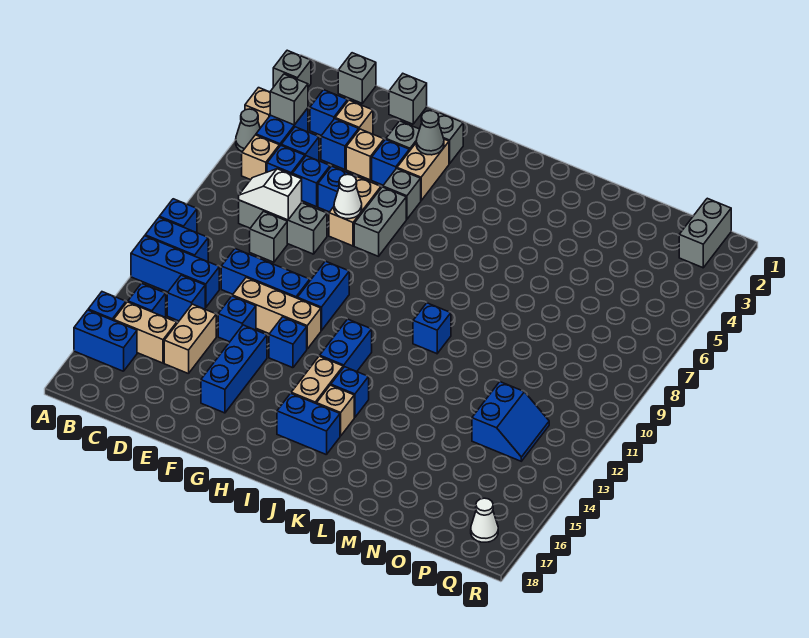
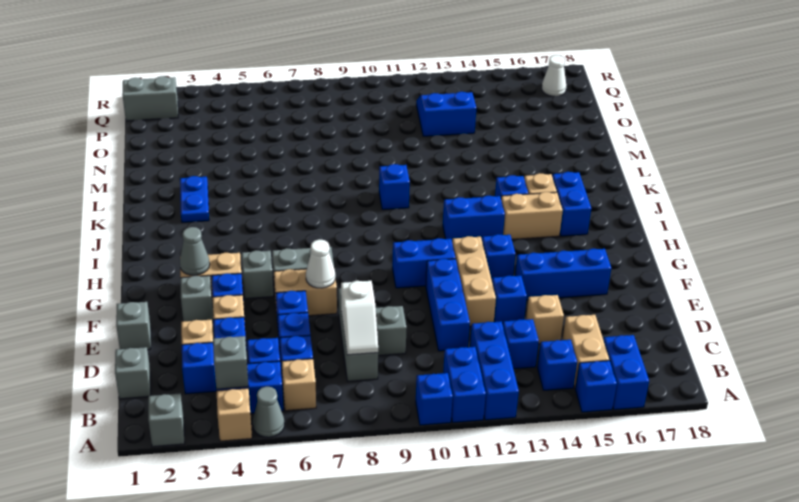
tan 1x2 brick [164,304,216,374] -> tan 1x1 brick [526,295,564,344]
grey 1x1 brick [438,113,463,164] -> none
none -> blue 1x2 plate [180,176,209,223]

